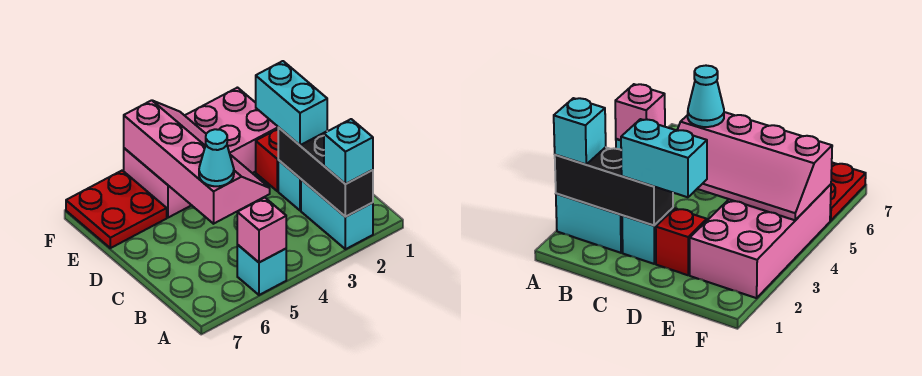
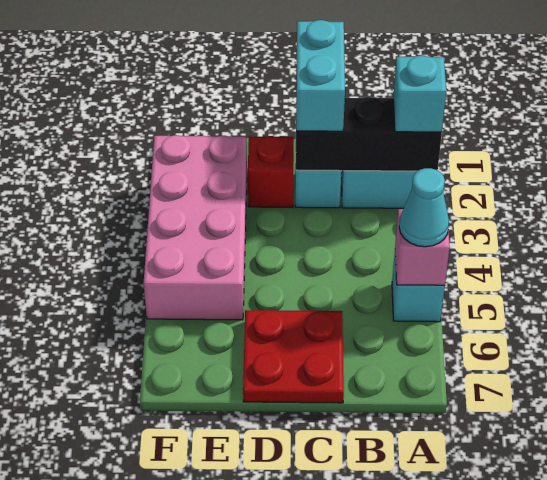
cyan 1x2 brick [256,61,327,145] -> cyan 1x2 brick turned to [296,20,345,131]
pink 2x4 slope [124,100,270,224] -> none
cyan 1x1 cone [199,129,234,186] -> cyan 1x1 cone moved to [399,168,449,247]
red 2x2 plate [66,170,167,248] -> red 2x2 plate moved to [243,310,344,403]

